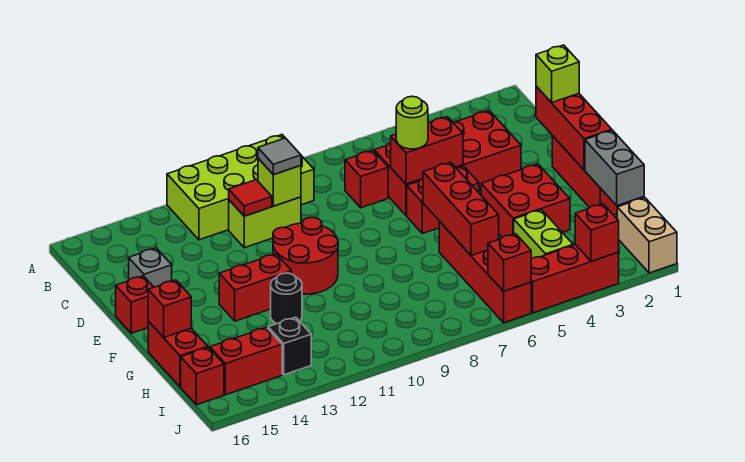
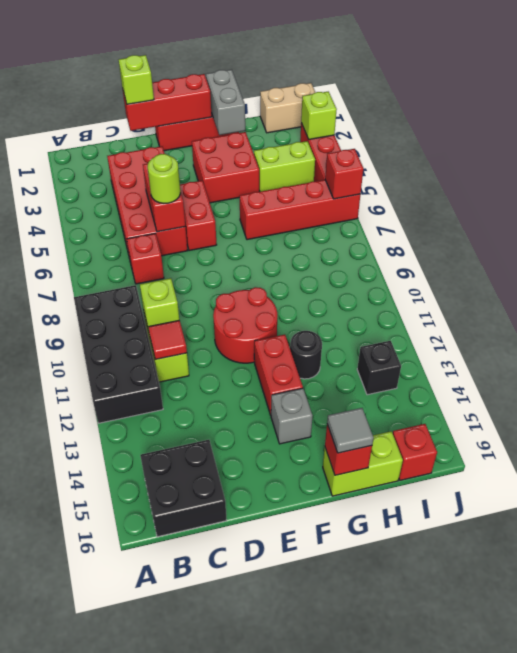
lime 2x4 brick [167,135,314,240] -> black 2x4 brick [74,285,163,423]
none -> black 2x2 brick [140,440,227,537]
grey 1x1 tile [258,138,301,175] -> grey 1x1 tile moved to [327,408,374,453]
grey 1x1 brick [129,248,172,287] -> grey 1x1 brick moved to [271,388,313,444]
red 1x1 brick [116,276,154,333] -> none
red 1x3 brick [423,162,499,256] -> none
grey 1x2 brick [585,130,644,205] -> grey 1x2 brick turned to [206,70,245,135]
red 1x2 brick [148,321,208,387] -> lime 1x2 brick [323,431,403,496]
red 1x2 brick [210,327,282,395] -> none
red 1x1 brick [575,204,619,261] -> lime 1x1 brick [301,92,337,139]

